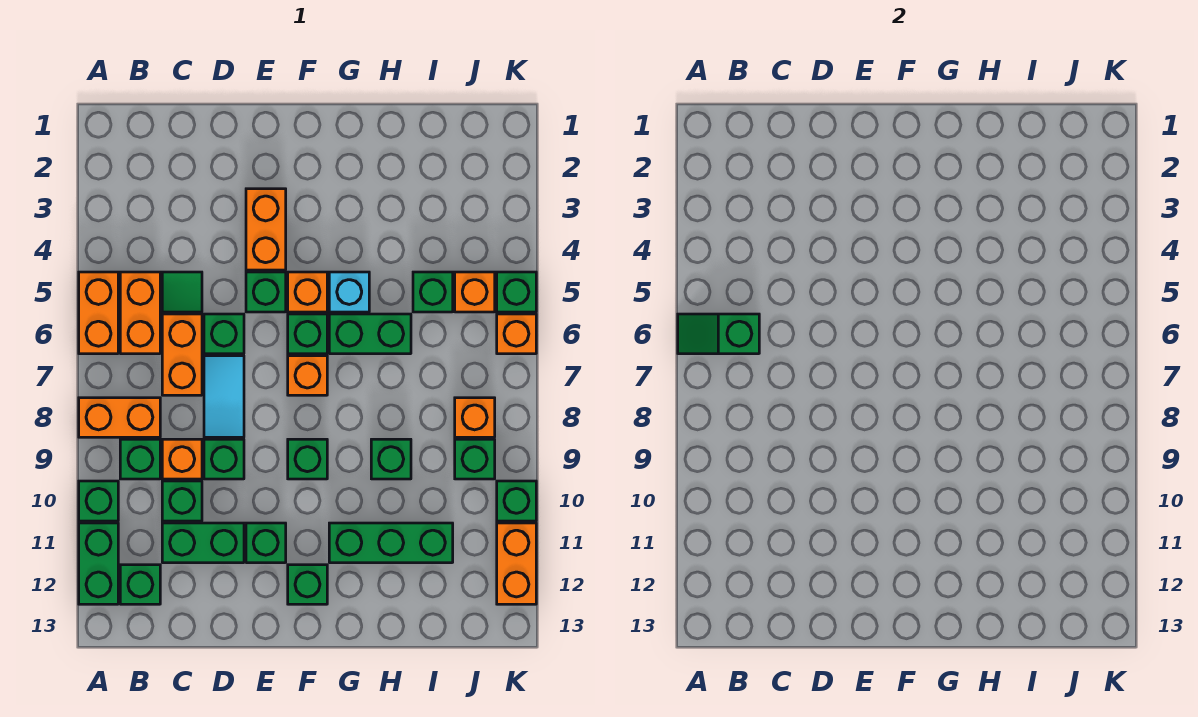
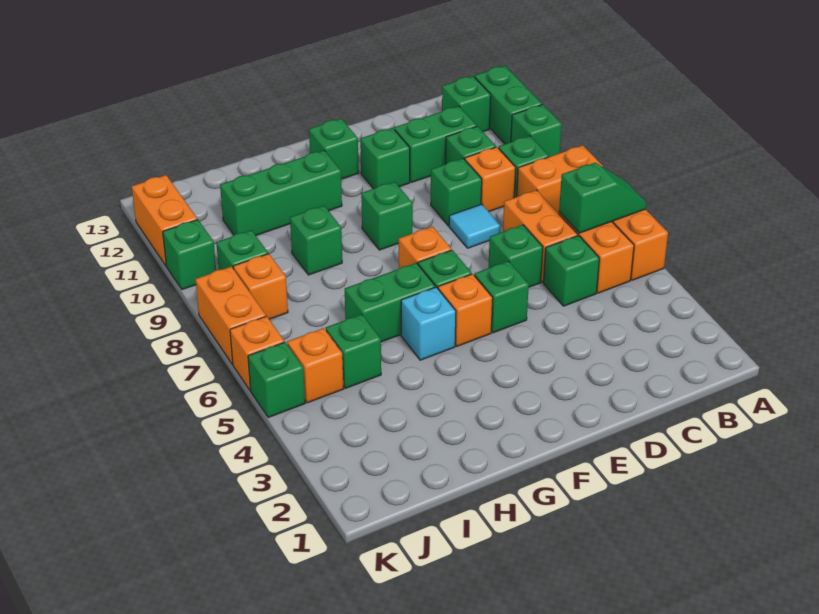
green 1x1 tile [162,272,202,312] -> green 1x1 brick [543,236,599,306]
cyan 1x2 tile [204,356,244,437] -> cyan 1x1 tile [449,204,501,248]
orange 1x2 brick [246,189,286,270] -> orange 1x2 brick moved to [195,267,266,364]

